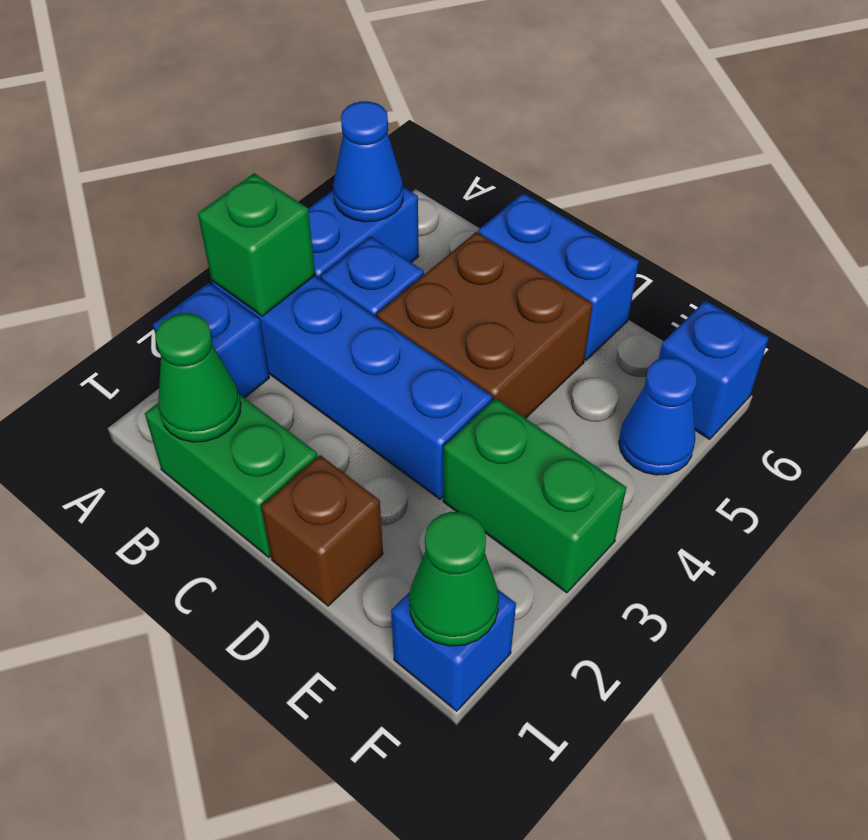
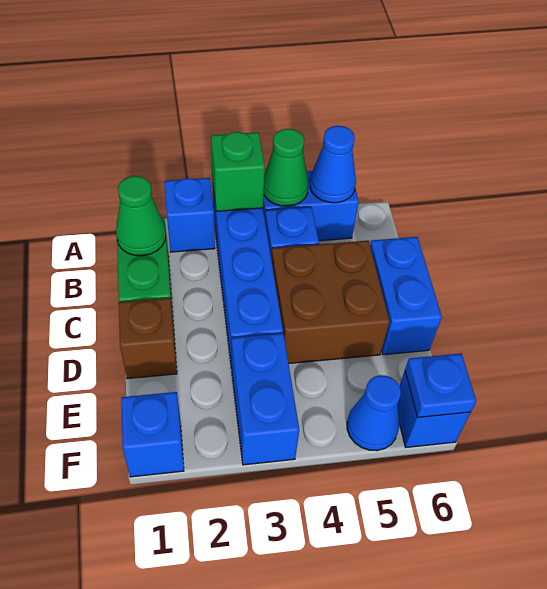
green 1x2 brick [443,398,626,593] -> blue 1x2 brick [232,333,299,465]
green 1x1 cone [409,512,499,646] -> green 1x1 cone moved to [264,129,308,206]
none -> blue 1x1 plate [405,353,476,417]

